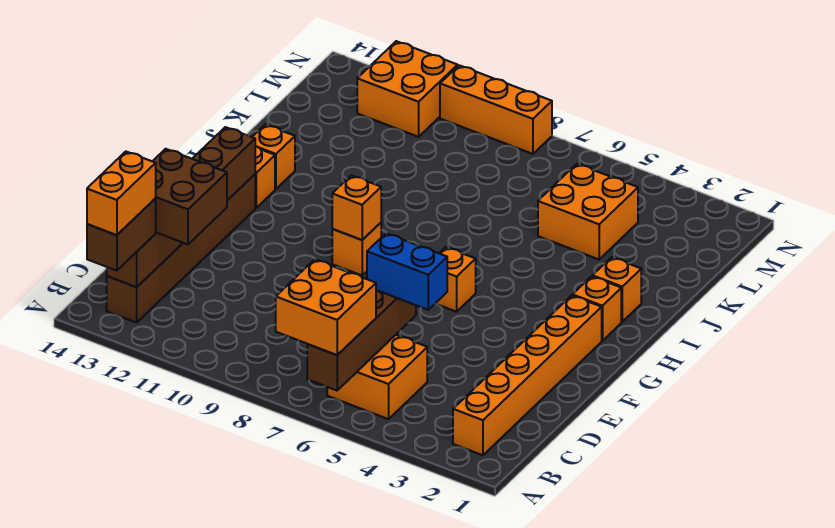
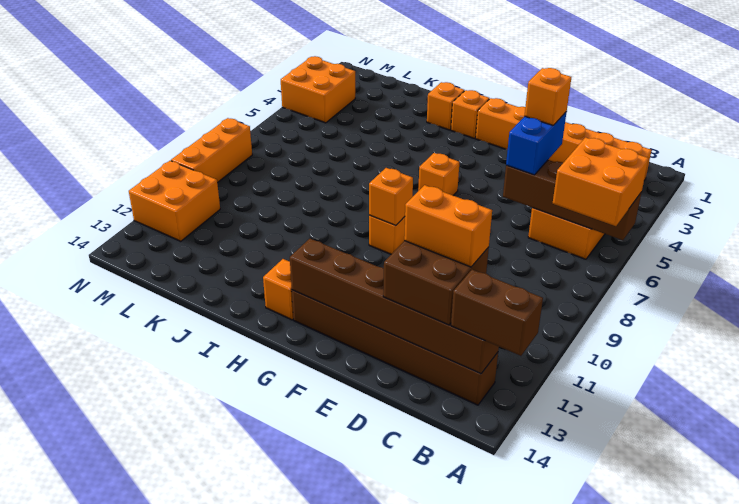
orange 1x2 brick [87,152,156,235] -> orange 1x2 brick moved to [404,185,492,267]
orange 1x1 brick [252,125,295,189] -> orange 1x1 brick moved to [525,68,571,125]
orange 2x2 brick [538,164,638,259] -> orange 2x2 brick moved to [281,56,355,123]

